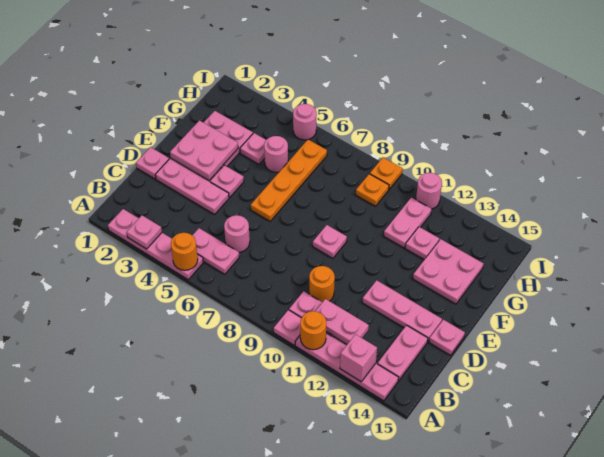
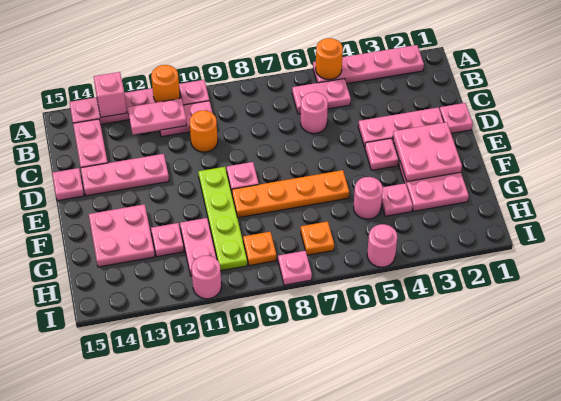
pink 1x1 plate [127,216,162,249] -> pink 1x1 plate moved to [278,251,312,285]
orange 1x4 plate [251,140,327,221] -> orange 1x4 plate turned to [232,170,349,218]
none -> lime 1x4 plate [198,167,247,271]
orange 1x1 plate [370,158,403,189] -> orange 1x1 plate moved to [301,222,334,255]

